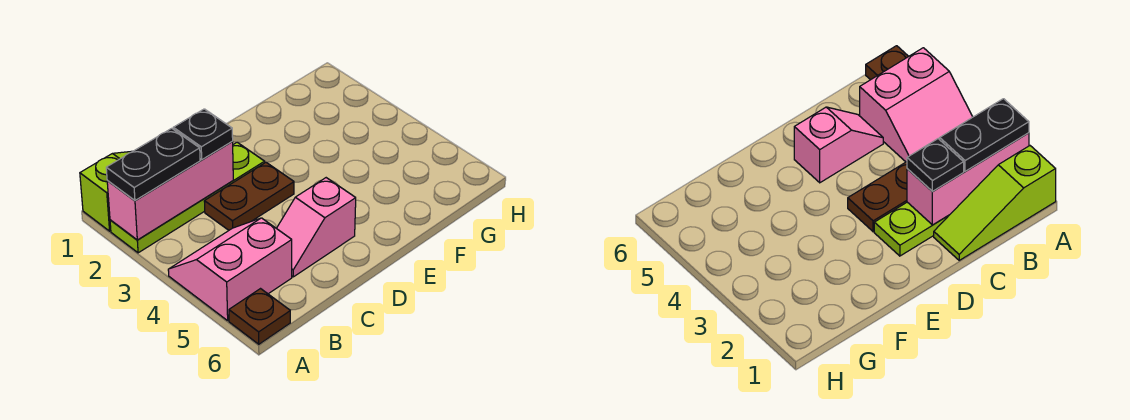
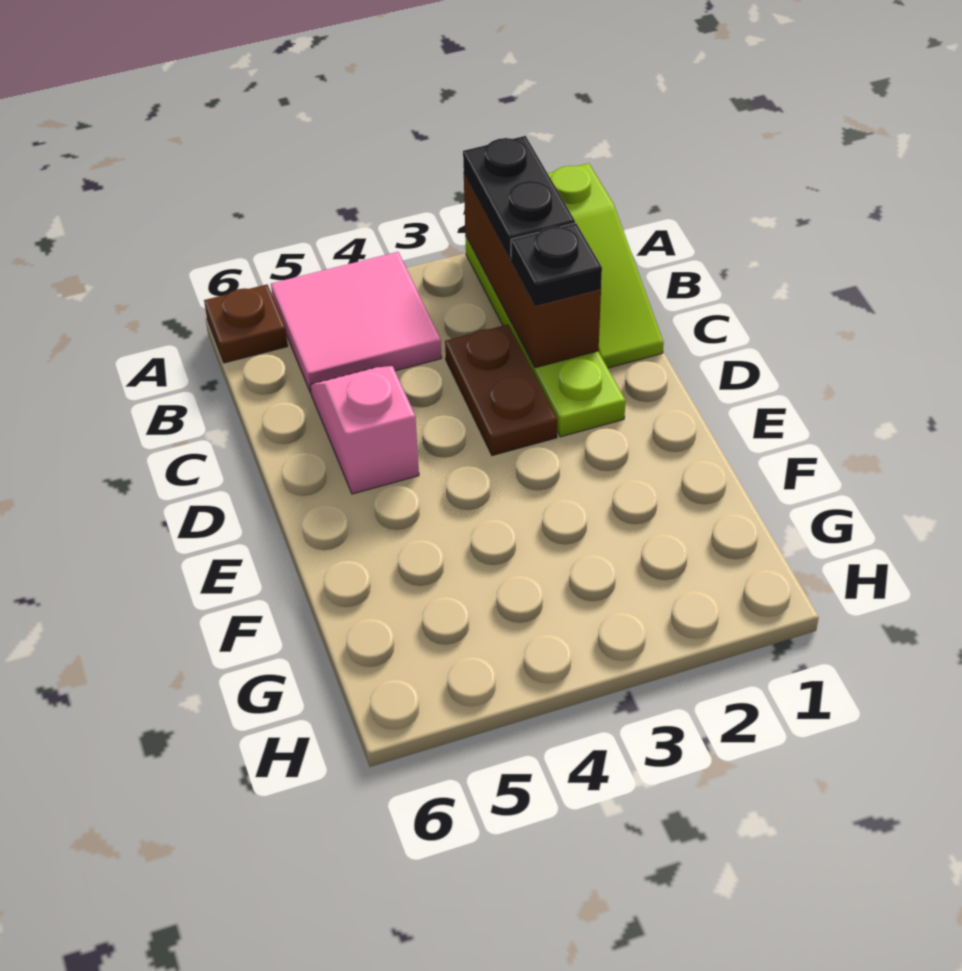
pink 1x3 brick [107,142,233,240] -> brown 1x3 brick [464,174,601,368]
pink 2x2 slope [168,218,292,321] -> pink 2x2 tile [271,252,442,393]

